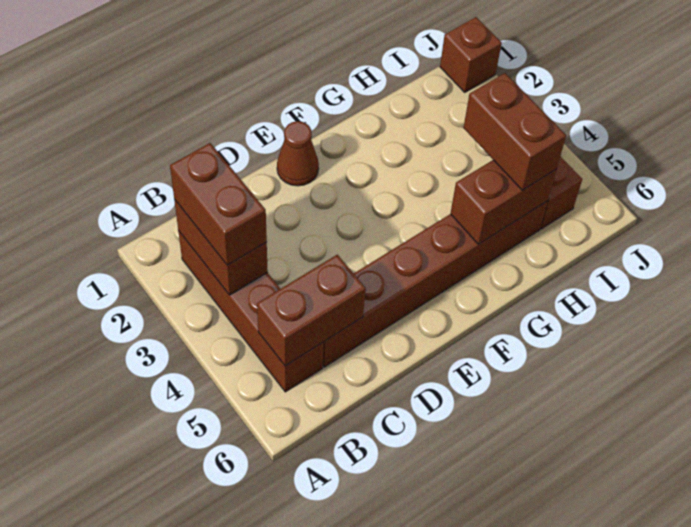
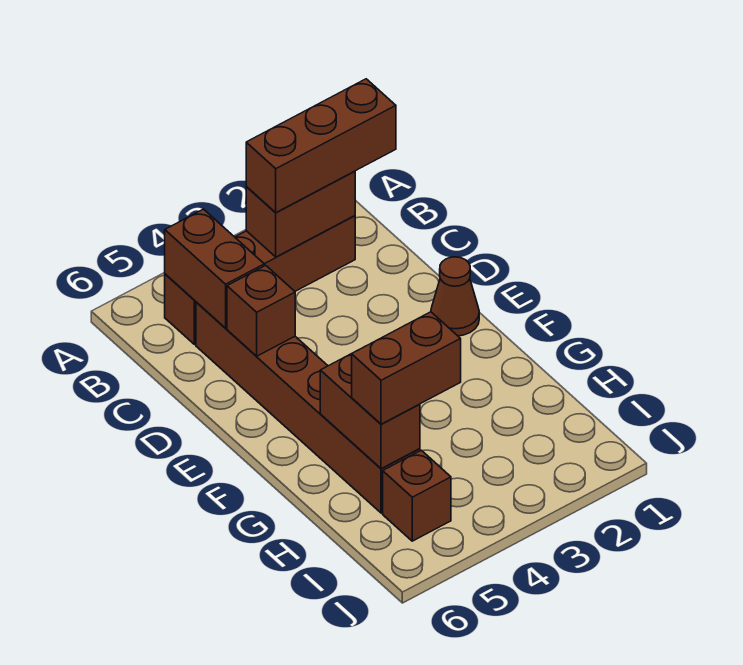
brown 1x2 brick [170,143,267,265] -> brown 1x3 brick [246,79,396,213]
brown 1x1 brick [440,17,502,92] -> brown 1x1 brick moved to [227,265,295,356]

